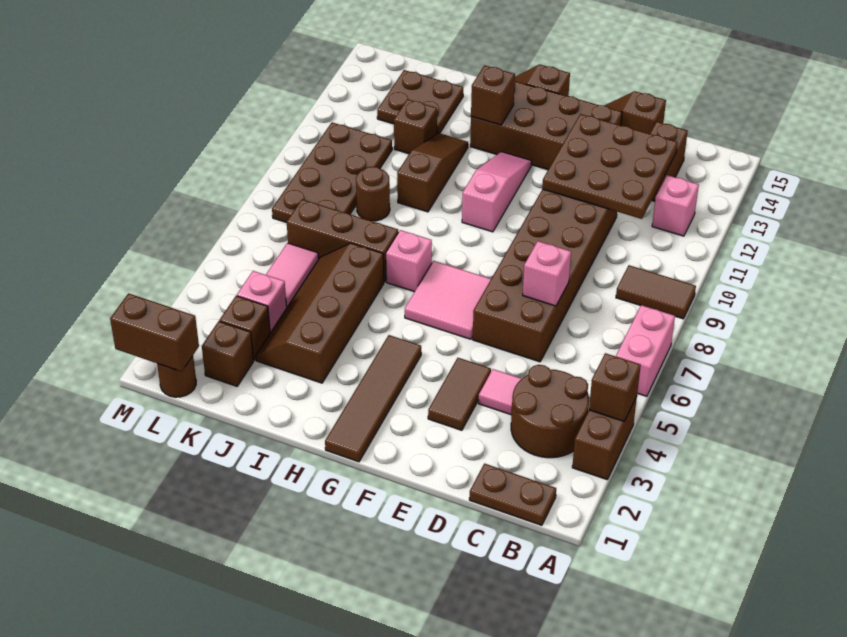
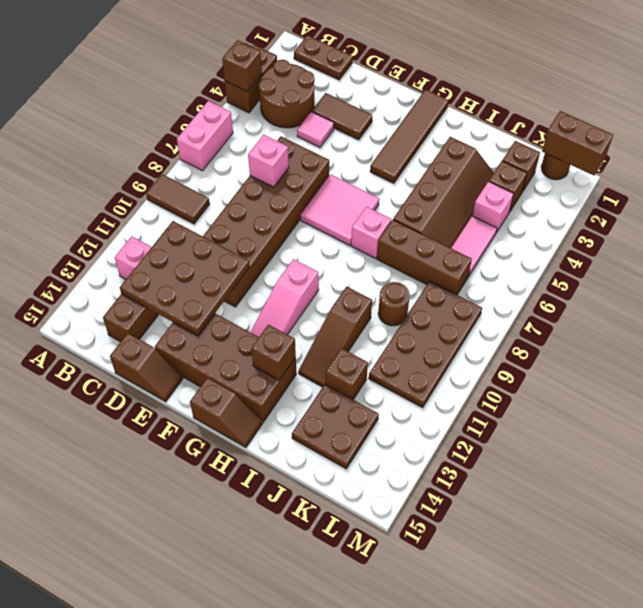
brown 1x2 tile [428,358,491,430] -> brown 1x2 tile turned to [312,93,372,140]

